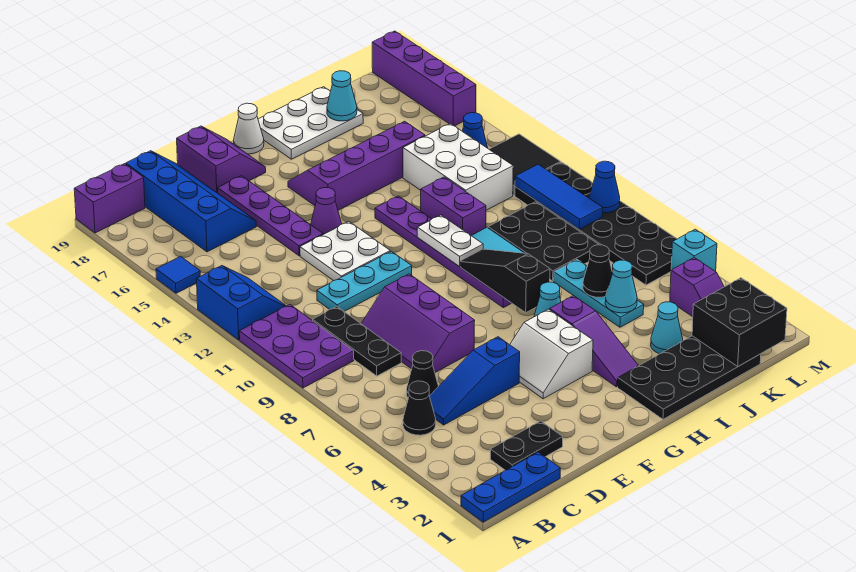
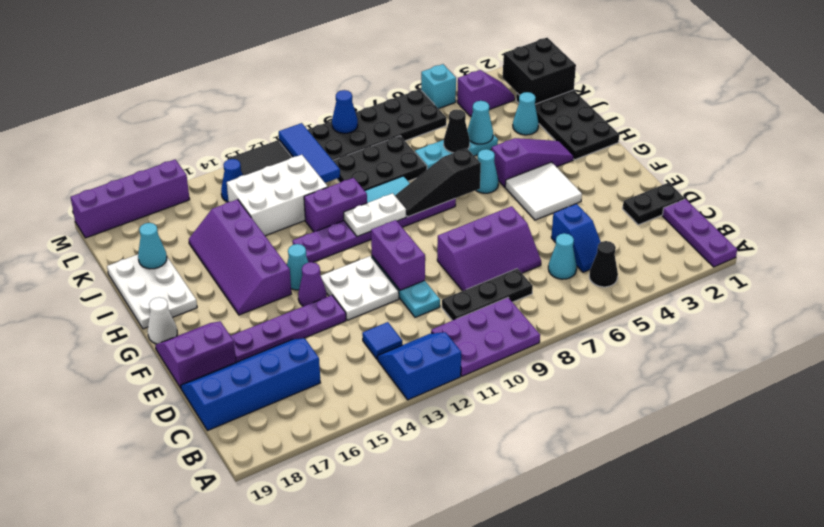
blue 1x3 plate [461,452,560,522] -> purple 1x3 plate [662,199,737,267]
blue 1x1 tile [156,256,200,293] -> blue 1x1 tile moved to [362,322,402,359]
purple 1x2 brick [74,164,145,233] -> purple 1x2 brick moved to [371,220,425,290]
black 1x2 plate [490,421,563,470] -> black 1x2 plate turned to [623,183,685,225]
blue 1x3 slope [430,337,520,425] -> blue 1x2 slope [551,204,601,272]
black 1x1 cone [407,351,439,398] -> cyan 1x1 cone [548,233,577,279]
white 2x2 slope [510,309,593,399] -> white 2x2 tile [505,162,582,220]
none -> cyan 1x1 cone [287,244,309,290]
blue 1x3 tile [515,164,603,229] -> blue 1x3 tile turned to [279,123,340,183]

